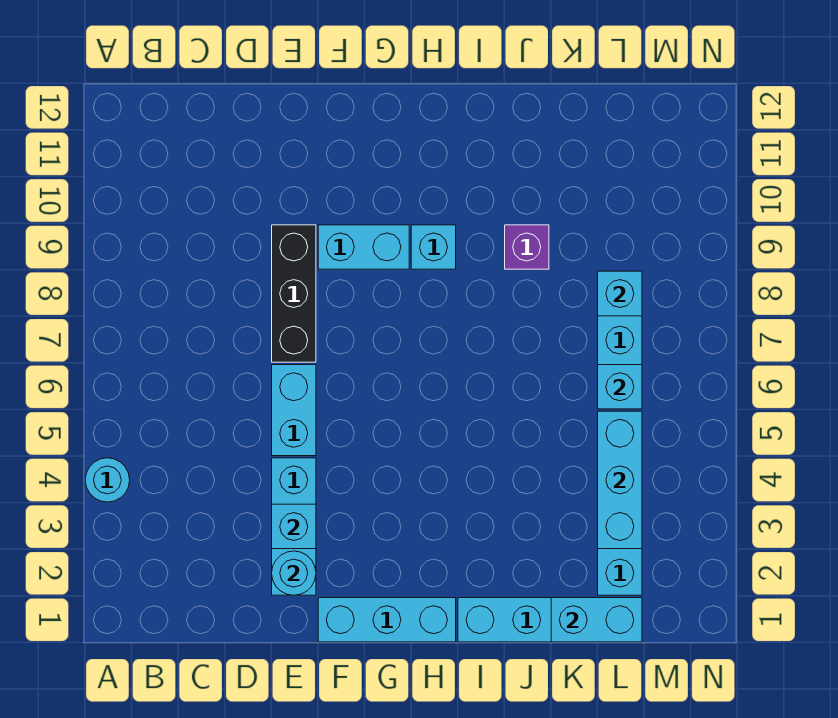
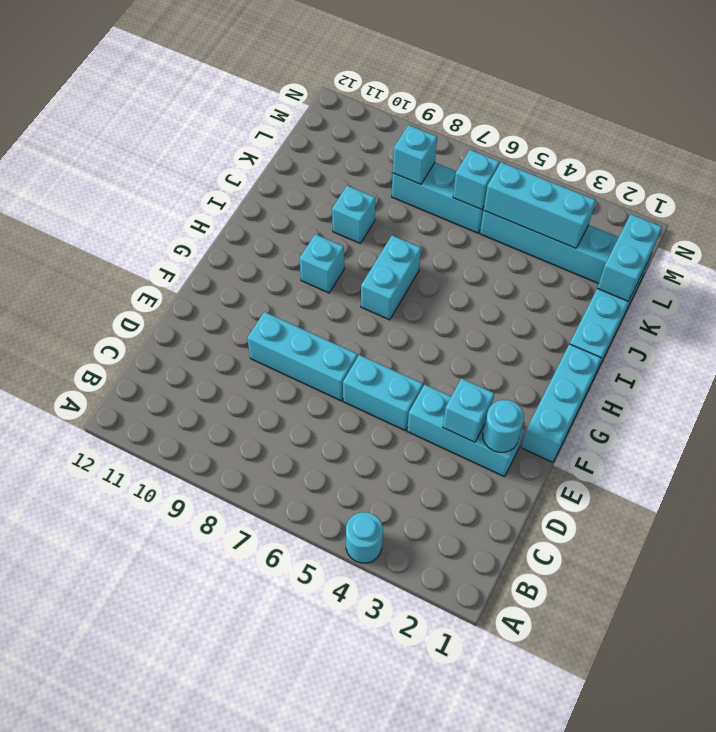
black 1x3 brick [272,225,316,362] -> cyan 1x3 brick [247,312,358,401]
cyan 1x2 brick [318,225,409,269] -> cyan 1x2 brick moved to [361,235,421,320]
purple 1x1 brick [505,225,549,269] -> cyan 1x1 brick [332,186,375,243]

